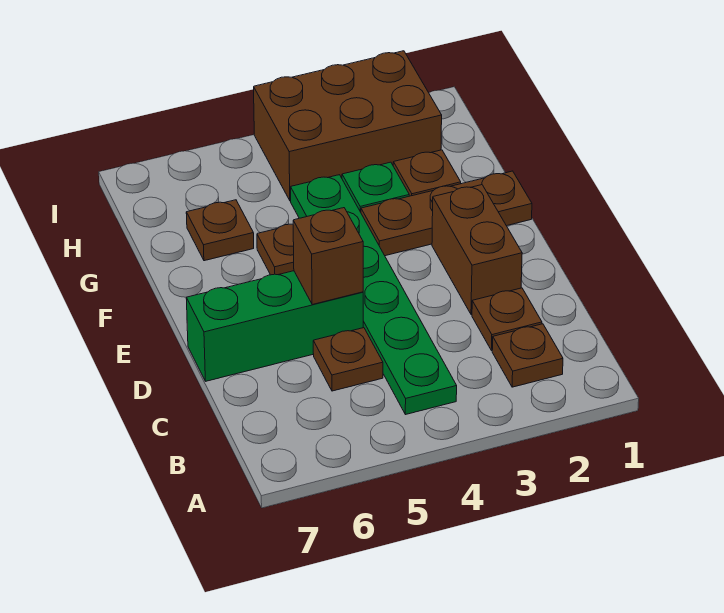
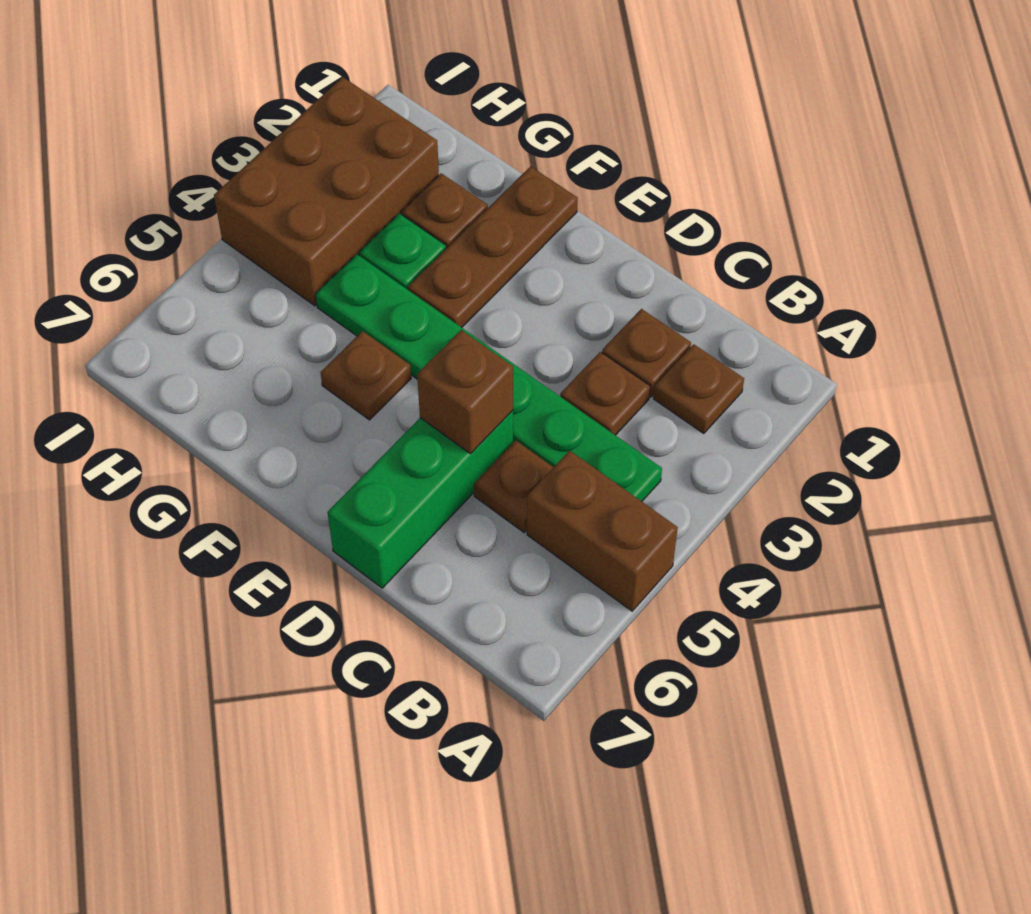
brown 1x2 brick [432,185,522,315] -> brown 1x2 brick moved to [527,451,678,611]
brown 1x1 plate [186,200,254,261] -> brown 1x1 plate moved to [560,352,650,435]

